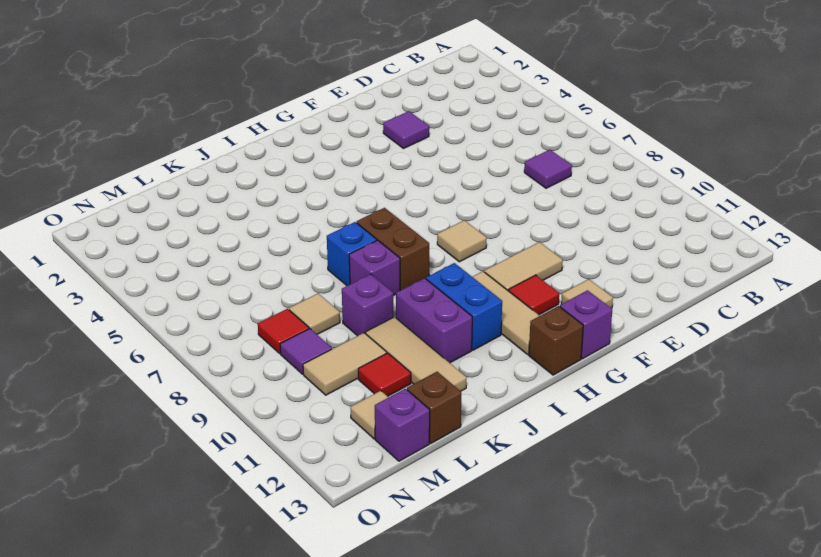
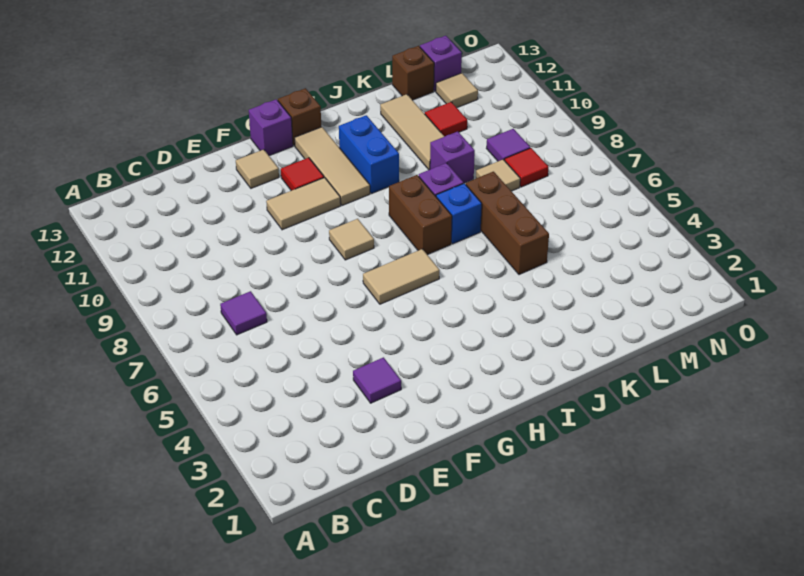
purple 1x2 brick [396,278,472,363] -> none
none -> brown 1x3 brick [465,172,549,275]
tan 1x2 tile [303,333,387,395] -> tan 1x2 tile moved to [363,249,440,304]

